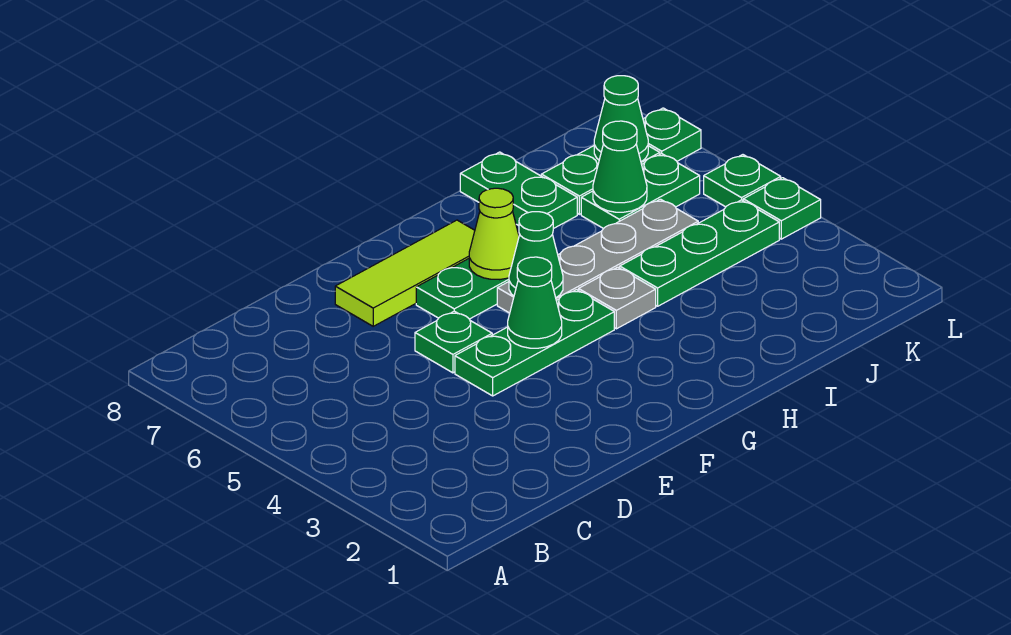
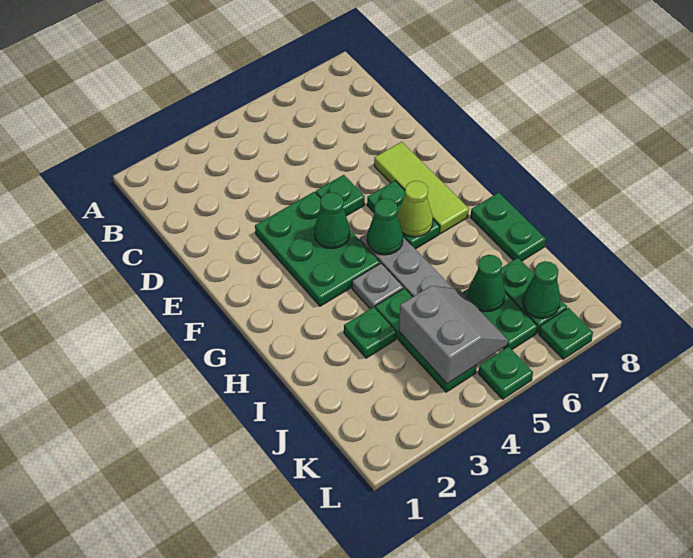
green 1x3 plate [455,290,614,396] -> green 2x3 plate [255,192,380,306]
green 1x2 plate [460,152,577,229] -> green 1x2 plate turned to [471,193,546,261]
none -> grey 2x2 slope [399,286,508,384]
green 1x1 plate [743,178,821,239] -> green 1x1 plate moved to [344,307,396,358]

